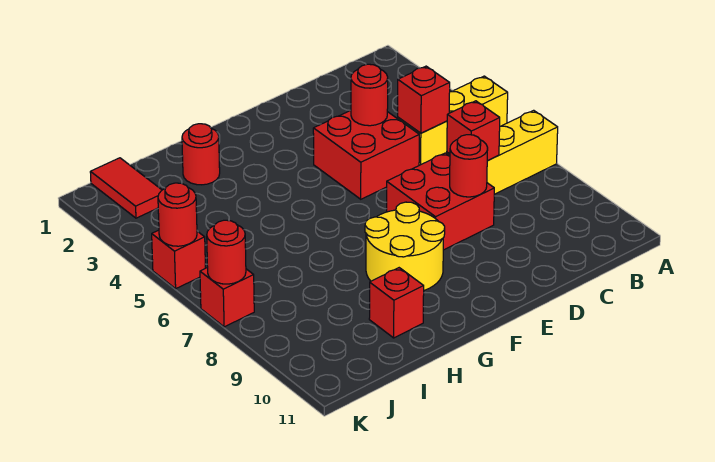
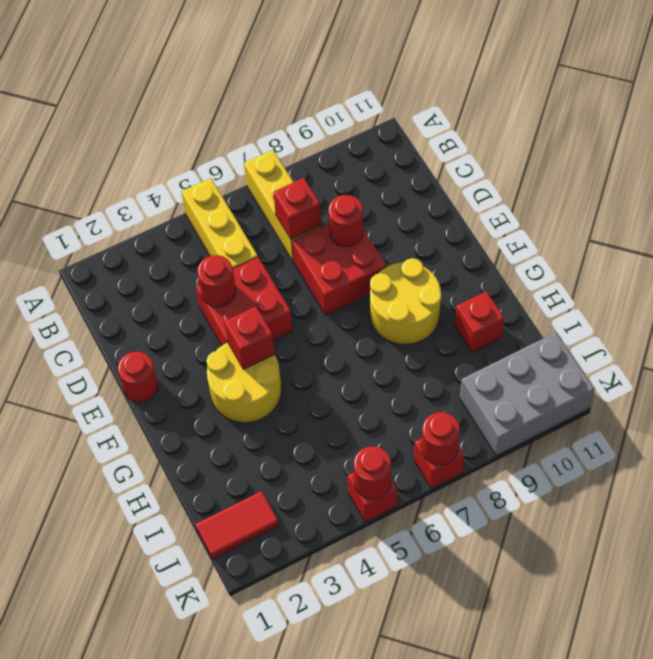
red 1x1 brick [398,66,450,133] -> red 1x1 brick moved to [224,307,275,369]
none -> yellow 2x2 round brick [206,343,281,423]
red 1x1 round brick [182,124,220,185] -> red 1x1 round brick moved to [118,352,158,402]
none -> grey 2x3 brick [460,332,595,456]

